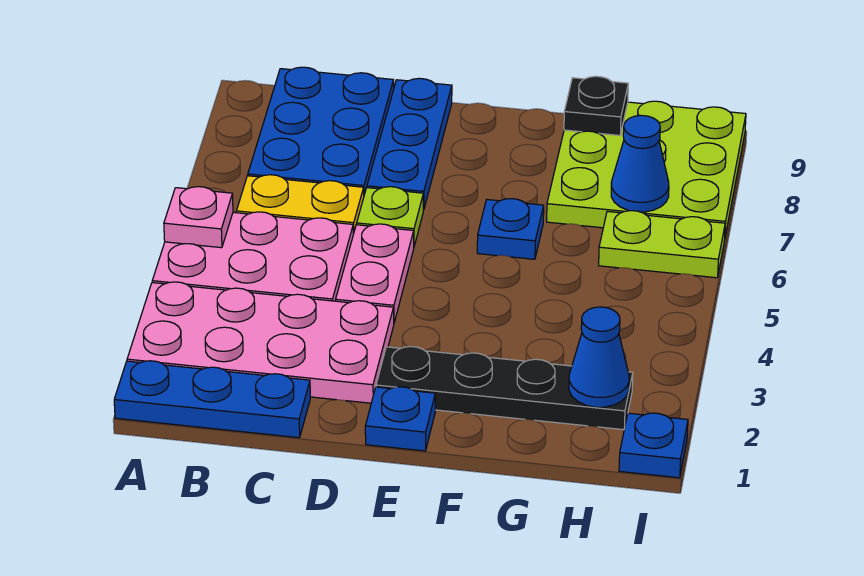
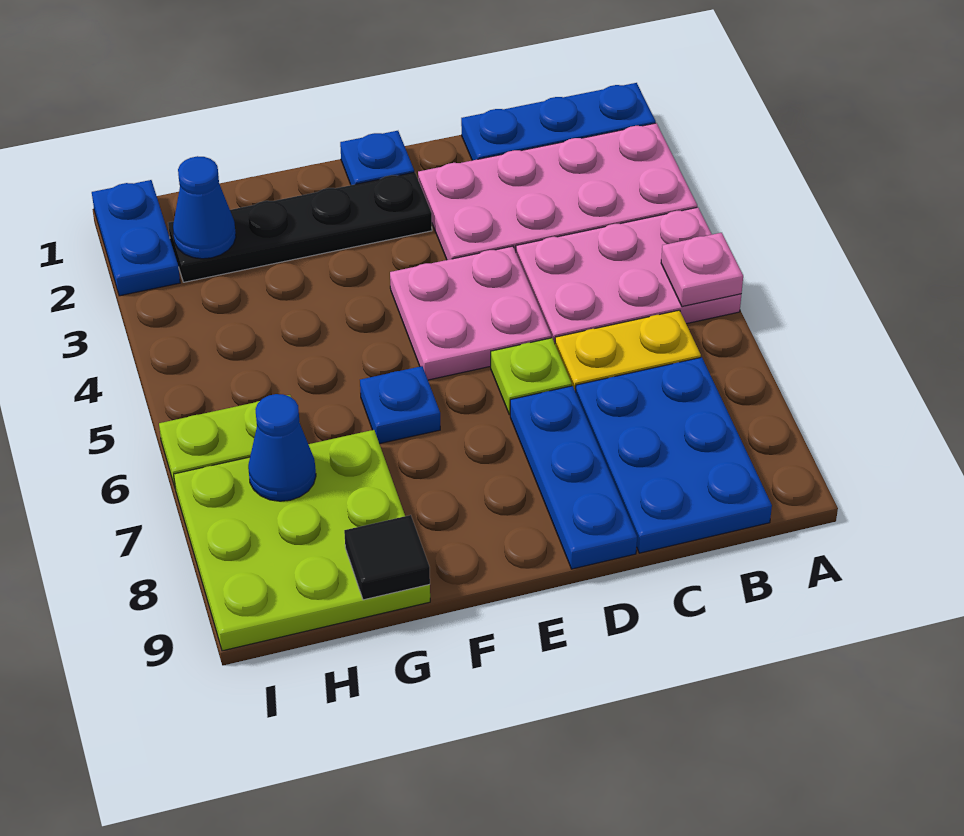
pink 1x2 plate [336,224,414,322] -> pink 2x2 plate [390,246,551,380]
black 1x1 plate [564,76,628,135] -> black 1x1 tile [344,515,430,600]
blue 1x1 plate [619,413,688,478] -> blue 1x2 plate [92,180,180,296]

